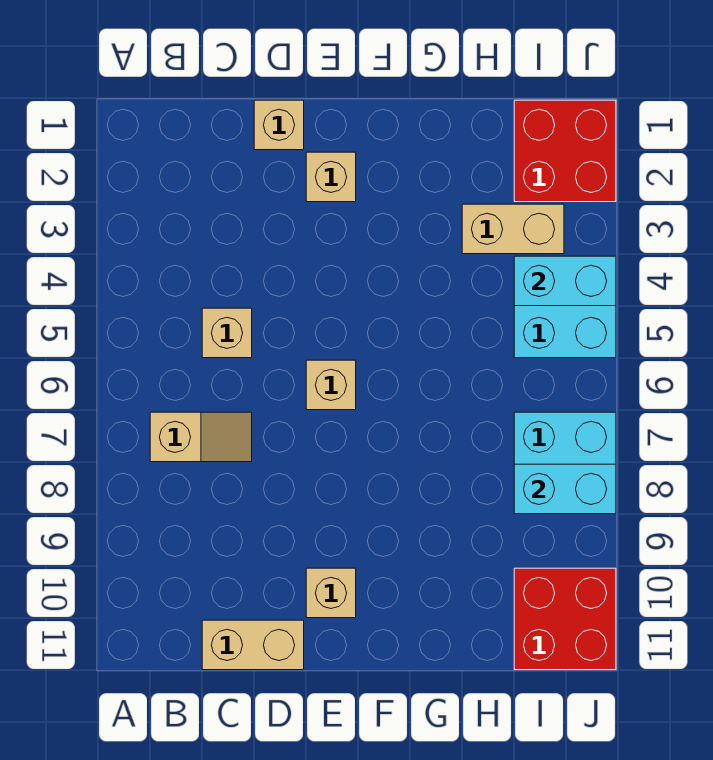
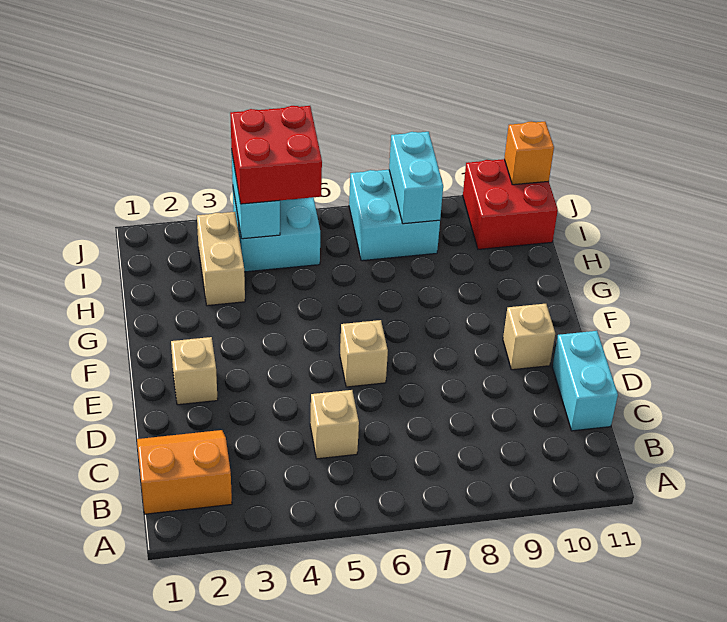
none -> orange 2x2 slope [137,430,232,514]
tan 1x2 slope [150,412,252,462] -> none
tan 1x2 brick [202,620,304,670] -> cyan 1x2 brick [552,331,618,431]
tan 1x1 brick [254,100,304,150] -> none
red 2x2 brick [514,100,616,202] -> red 2x2 brick moved to [230,106,322,204]
none -> orange 1x1 brick [504,122,554,185]

